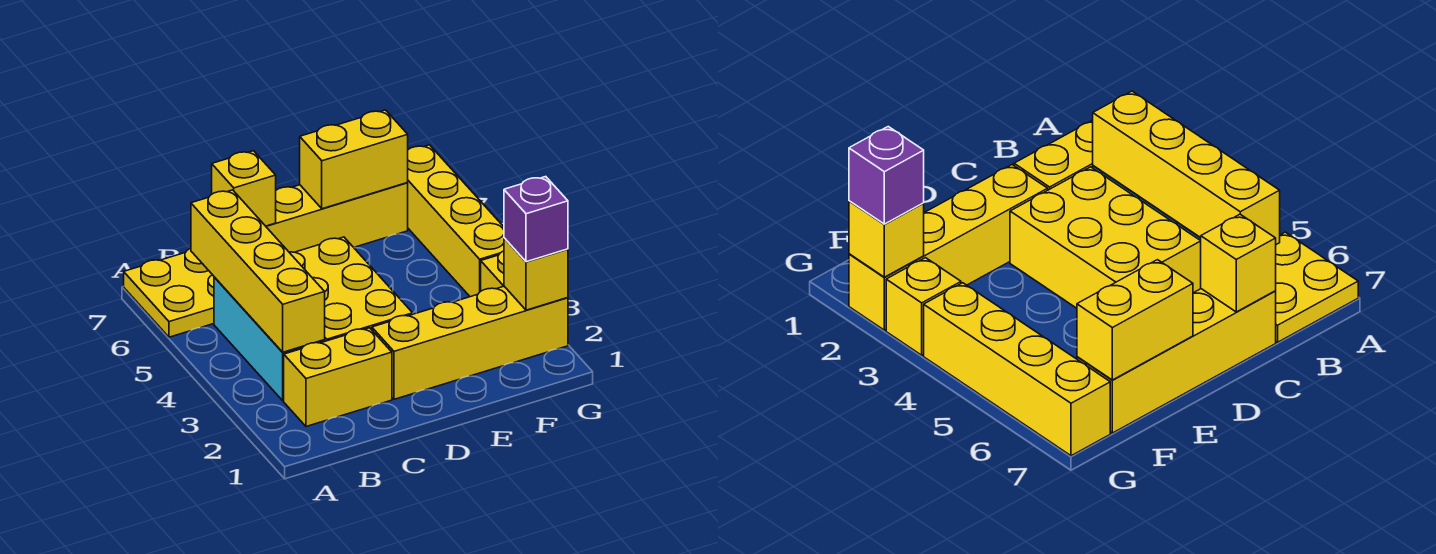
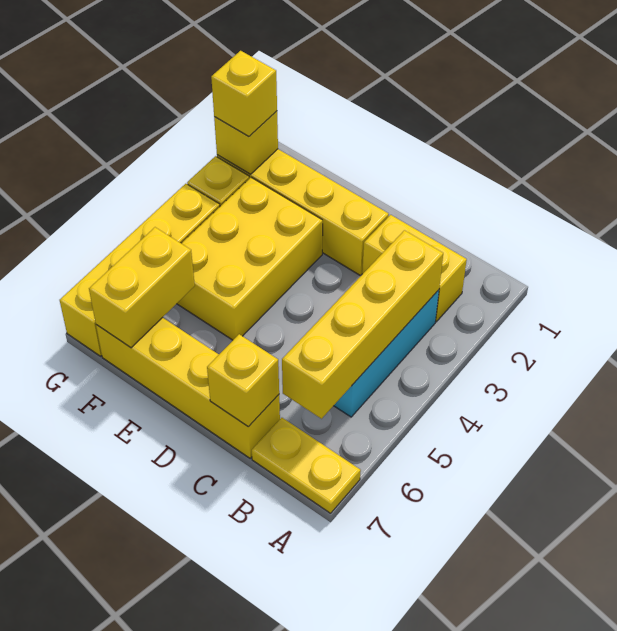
yellow 2x2 plate [124,248,214,337] -> yellow 1x2 plate [252,418,361,513]
yellow 2x3 brick [289,237,413,341] -> yellow 2x3 brick moved to [177,178,323,340]
yellow 1x2 brick [300,110,408,209] -> yellow 1x2 brick turned to [89,227,195,348]
purple 1x1 brick [504,177,568,262] -> yellow 1x1 brick [211,51,277,137]

